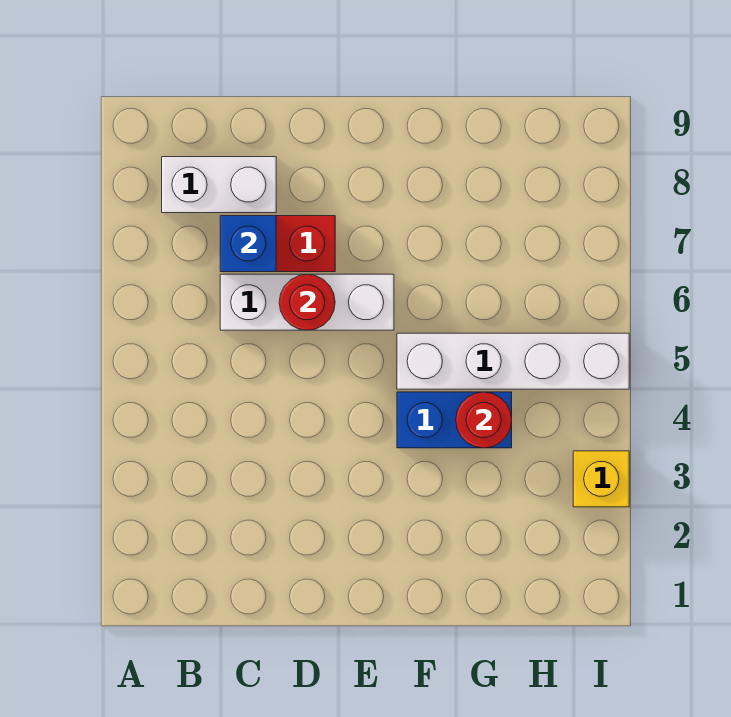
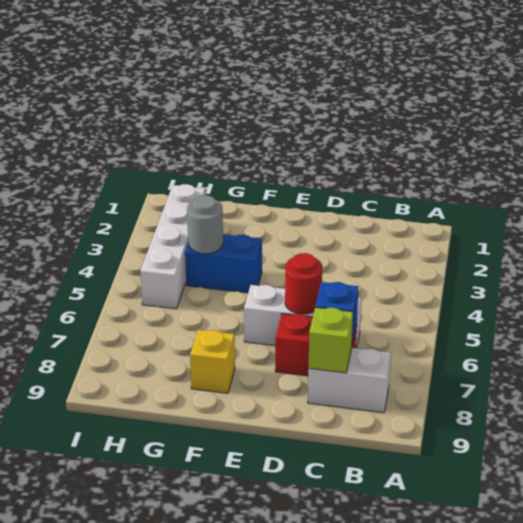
none -> lime 1x1 brick [308,307,353,373]
white 1x4 brick [397,333,629,389] -> white 1x4 brick turned to [140,184,206,309]
red 1x1 round brick [456,392,512,448] -> grey 1x1 round brick [187,195,223,254]
yellow 1x1 brick [573,451,629,507] -> yellow 1x1 brick moved to [190,330,235,393]

